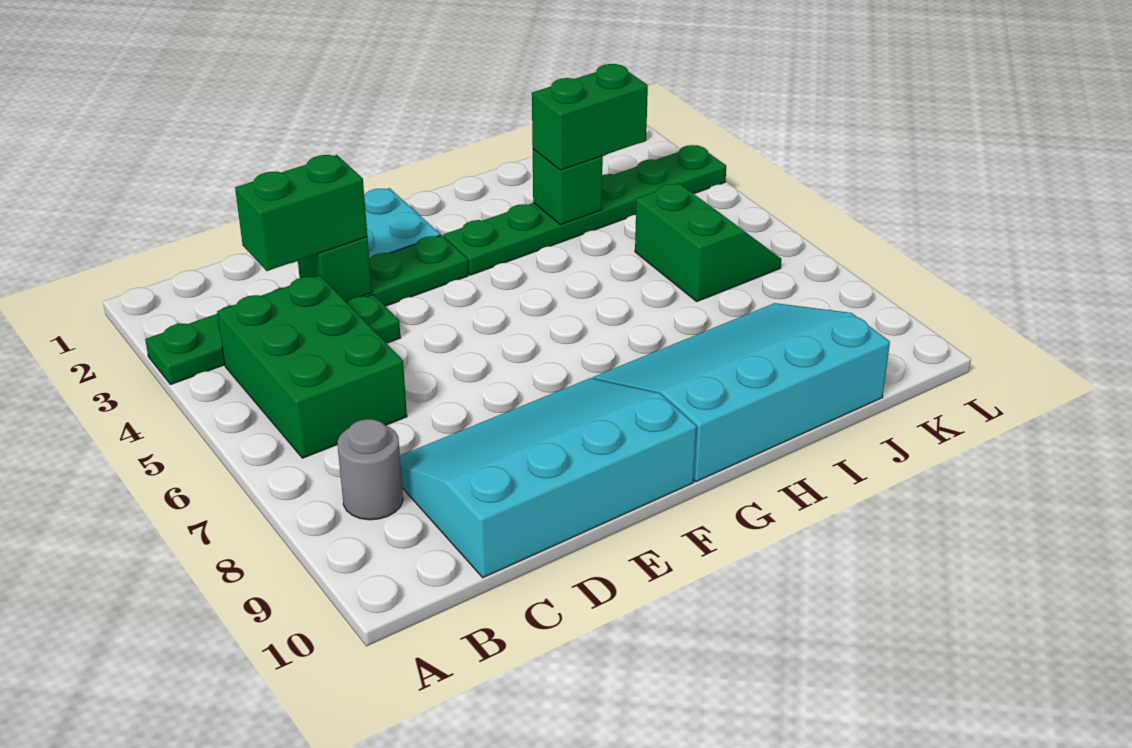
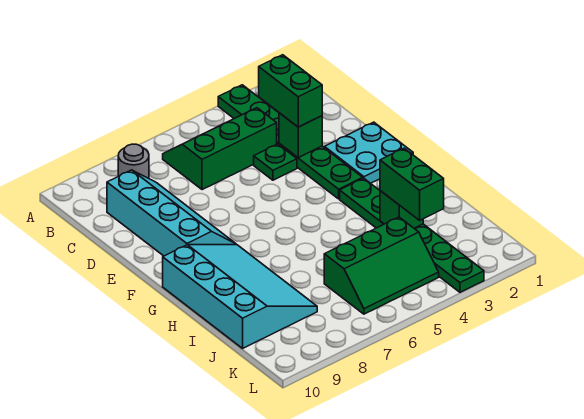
green 2x3 brick [217,275,407,458] -> green 2x3 slope [163,108,277,190]
cyan 3x4 slope [400,378,696,578] -> cyan 2x4 slope [107,170,236,256]
green 2x2 slope [635,183,781,301] -> green 2x3 slope [324,217,439,314]

